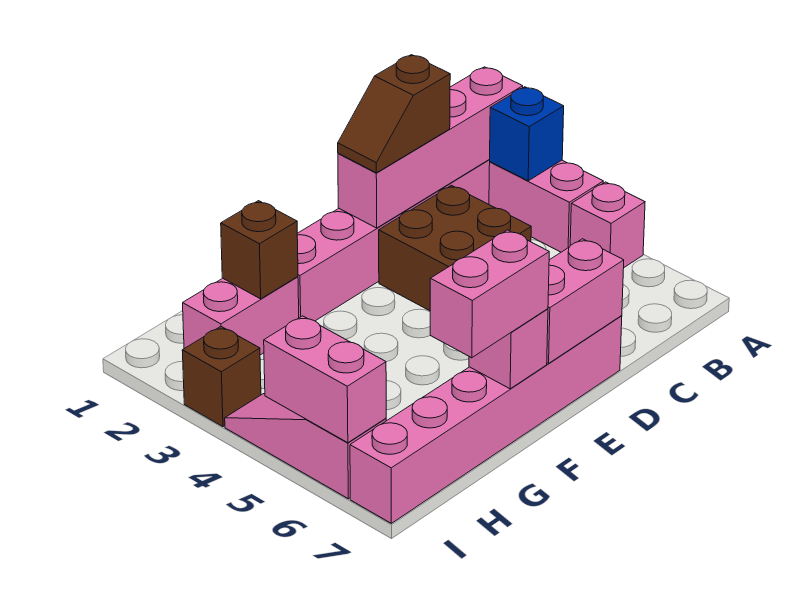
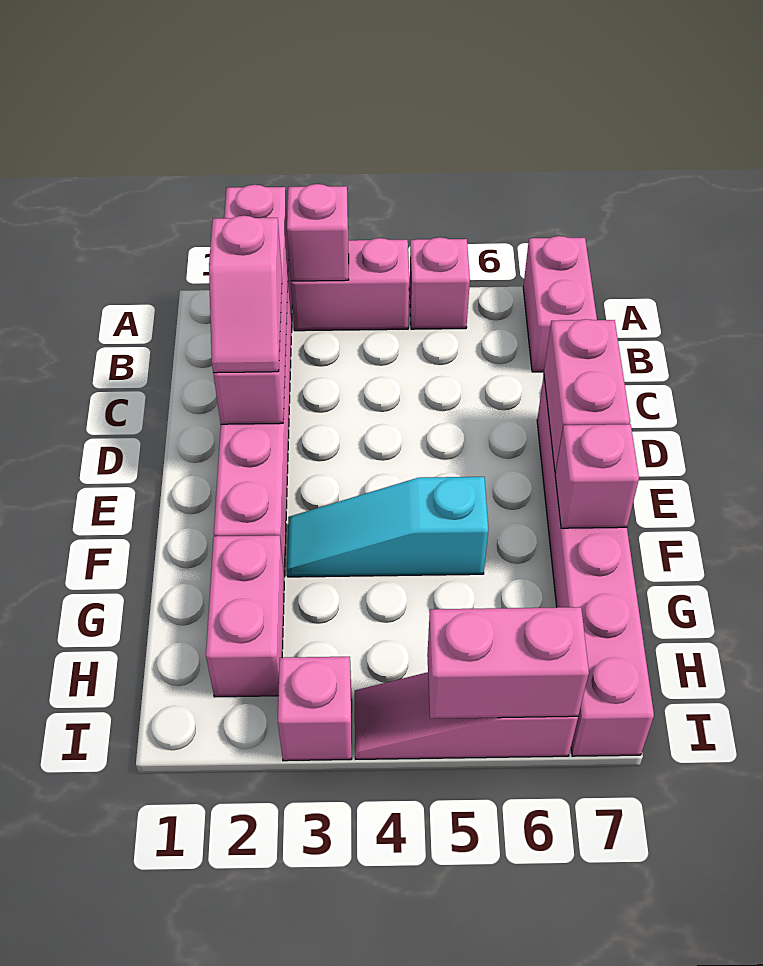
blue 1x1 brick [490,87,564,181] -> pink 1x1 brick [287,184,349,281]
brown 1x2 slope [338,55,450,173] -> pink 1x2 slope [209,216,282,373]
brown 2x2 brick [379,185,531,311] -> none
none -> cyan 1x3 slope [287,477,488,577]
pink 1x2 brick [430,230,549,358] -> pink 1x2 brick moved to [523,236,597,372]
brown 1x1 brick [221,201,298,299] -> none
brown 1x1 brick [182,327,261,427] -> pink 1x1 brick [278,657,352,761]

